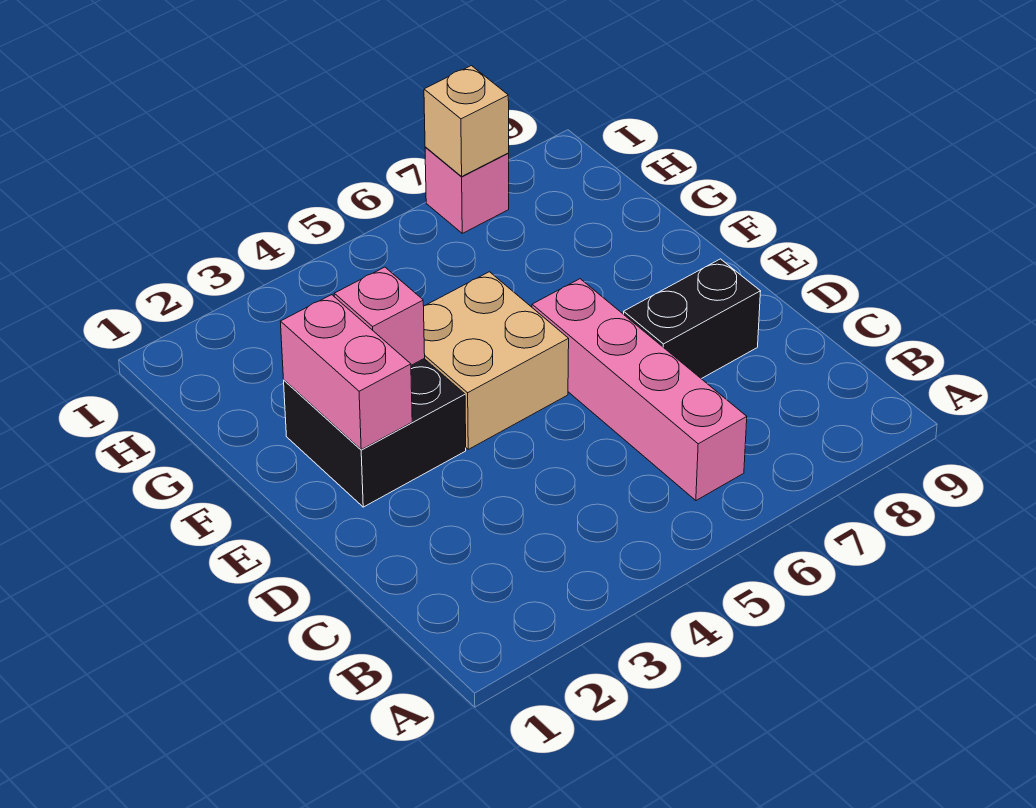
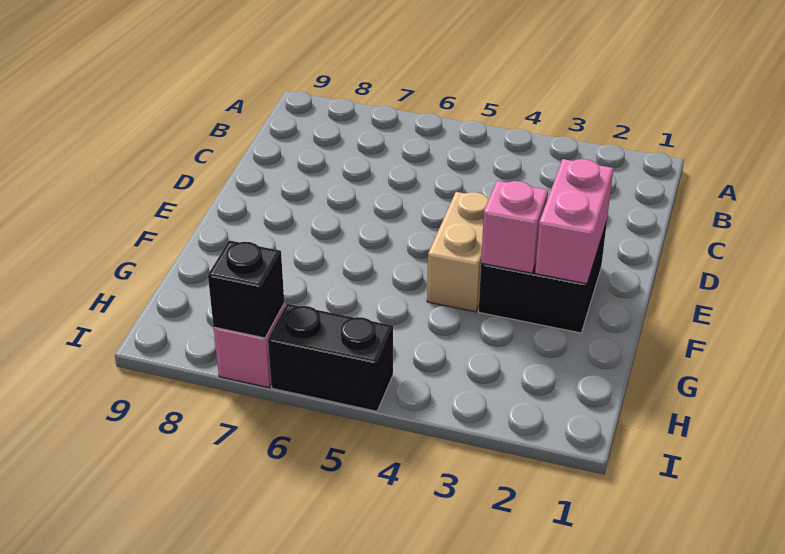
pink 1x4 brick [532,279,747,500] -> none
black 1x2 brick [624,259,761,379] -> black 1x2 brick moved to [268,304,393,411]
tan 2x2 brick [424,272,569,449] -> tan 1x2 brick [427,192,489,312]
tan 1x1 brick [424,66,509,176] -> black 1x1 brick [208,240,284,338]

